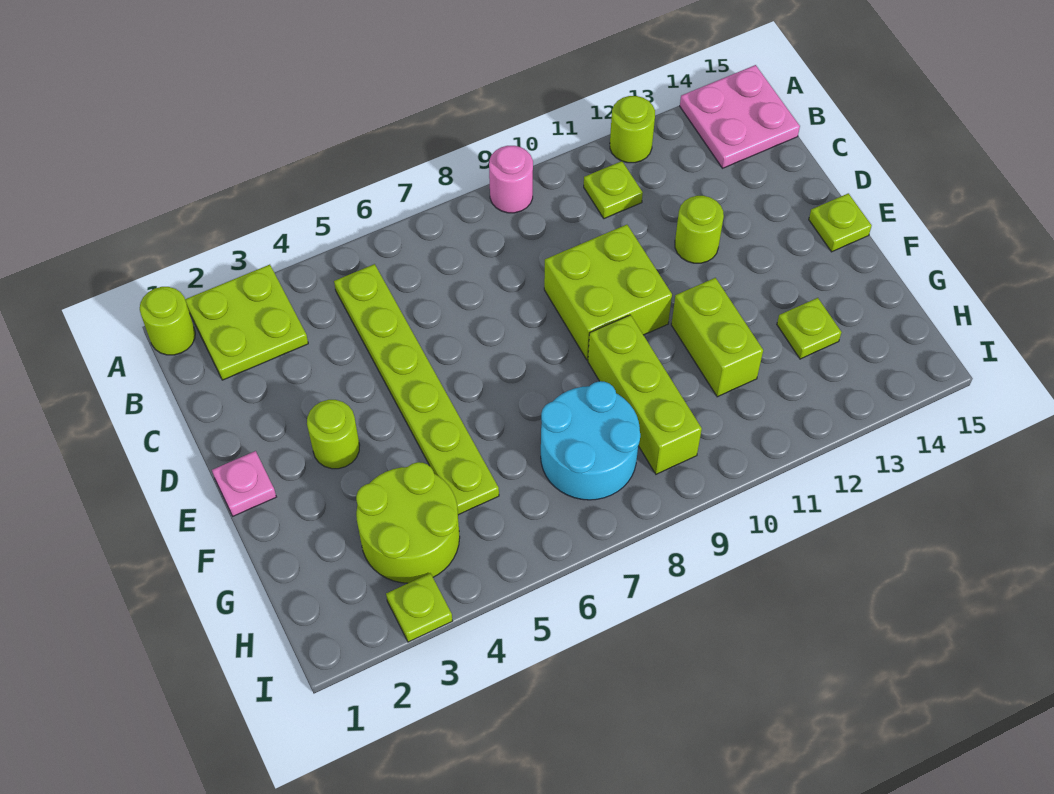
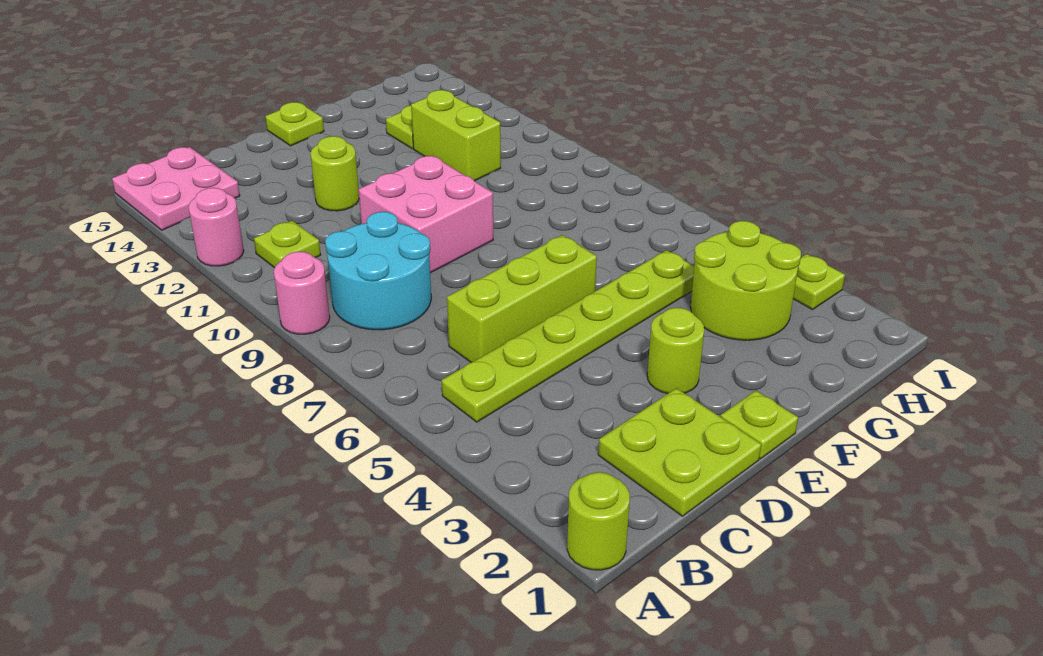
lime 2x2 plate [185,265,308,380] -> lime 2x2 plate moved to [598,388,761,516]
lime 1x1 round brick [610,96,655,163] -> pink 1x1 round brick [188,188,244,266]
lime 2x2 brick [544,225,672,360] -> pink 2x2 brick [358,155,493,273]
pink 1x1 plate [212,451,276,516] -> lime 1x1 plate [721,391,798,459]
lime 1x3 brick [588,315,702,474] -> lime 1x3 brick moved to [447,235,597,362]
lime 1x2 brick [671,278,763,397] -> lime 1x2 brick turned to [411,90,501,181]
cyan 2x2 round brick [541,381,640,500] -> cyan 2x2 round brick moved to [325,212,431,330]

